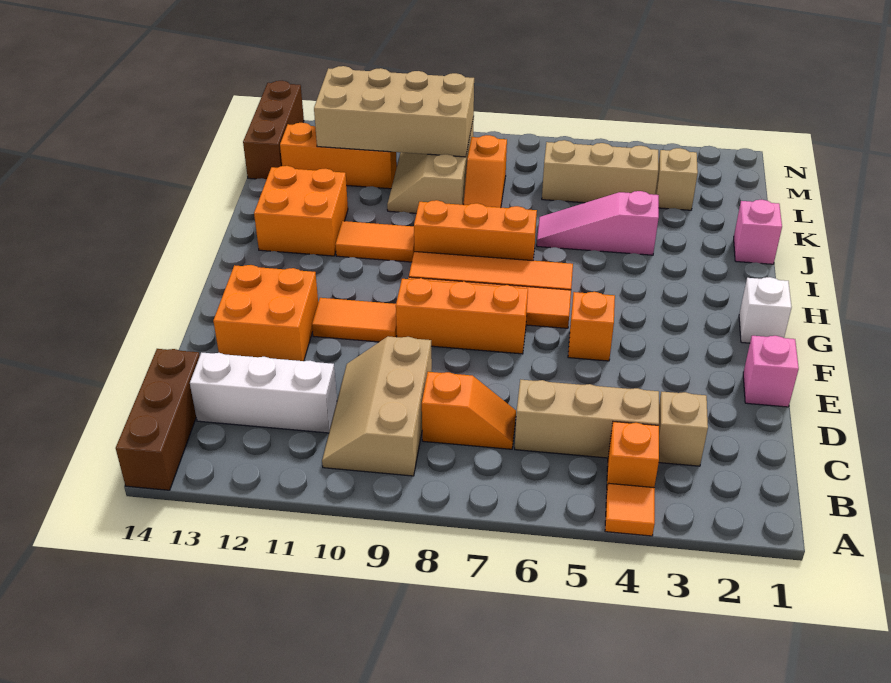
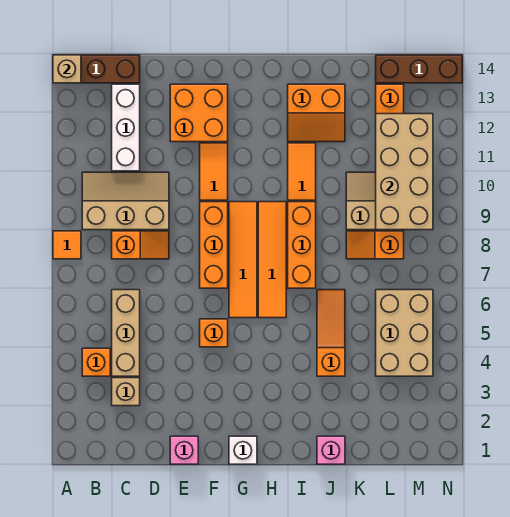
orange 1x1 tile [605,483,655,536] -> orange 1x1 tile moved to [53,231,81,259]
orange 1x2 slope [422,372,516,449] -> orange 1x2 slope turned to [112,231,169,259]
orange 2x2 brick [254,166,348,256] -> orange 2x2 slope [288,84,345,142]
pink 1x3 slope [537,191,659,255] -> orange 1x3 slope [317,290,345,376]
tan 1x1 brick [655,148,698,210] -> tan 1x1 brick moved to [53,55,81,83]
tan 1x3 brick [542,140,658,203] -> tan 2x3 brick [376,290,433,376]

